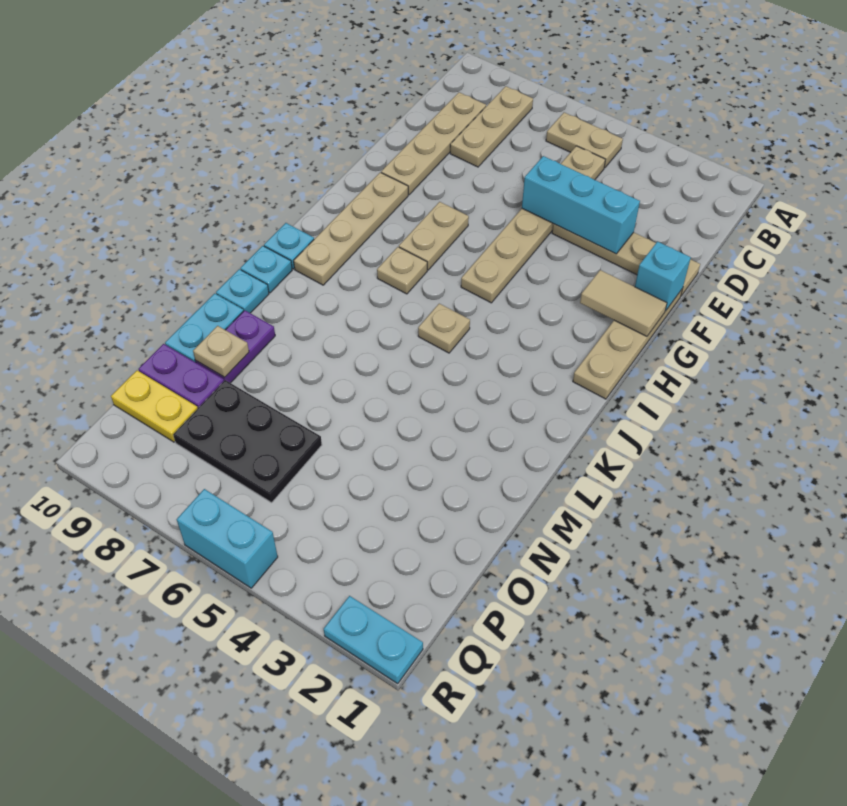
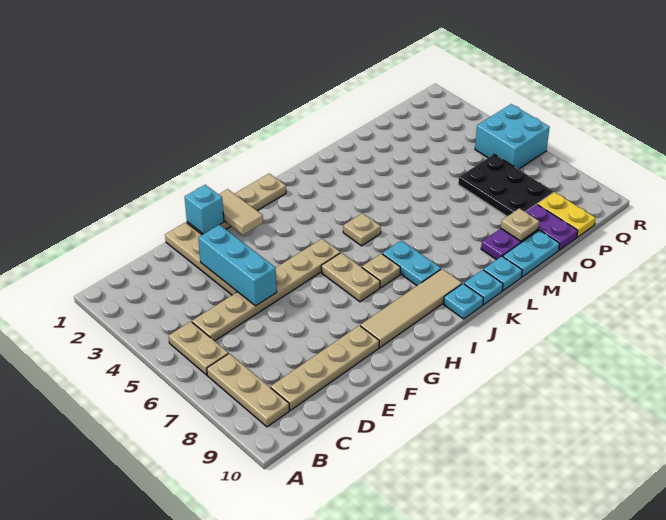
tan 1x3 plate [450,86,533,167] -> tan 1x3 plate turned to [207,354,289,427]
tan 1x2 plate [399,202,469,270] -> tan 1x2 plate turned to [321,253,380,302]
tan 1x4 plate [294,172,408,285] -> tan 1x4 tile [360,269,462,347]
cyan 1x2 plate [324,596,423,684] -> cyan 1x2 plate moved to [382,240,441,285]
cyan 1x2 brick [177,489,278,588] -> cyan 2x2 brick [475,104,550,169]

